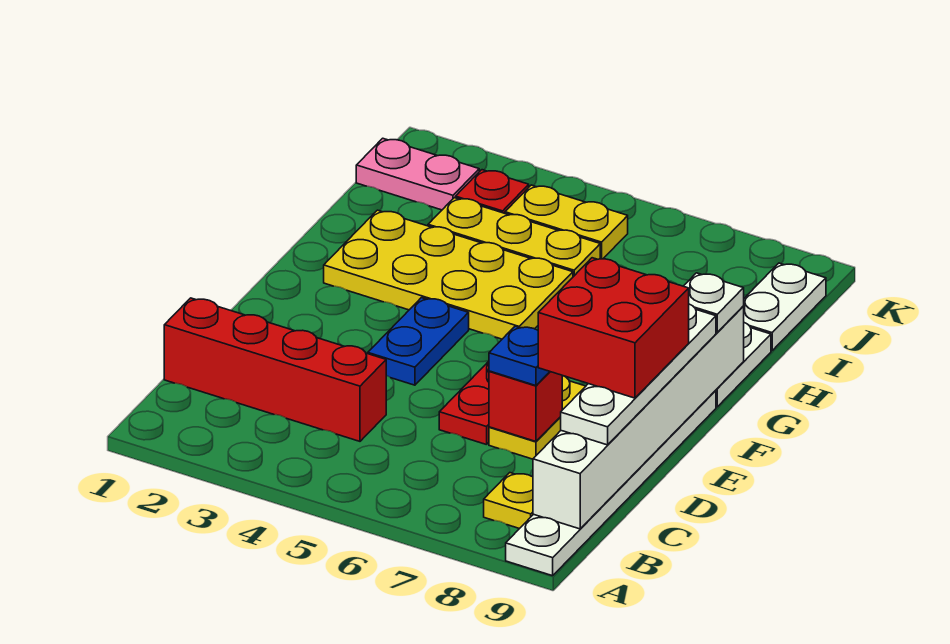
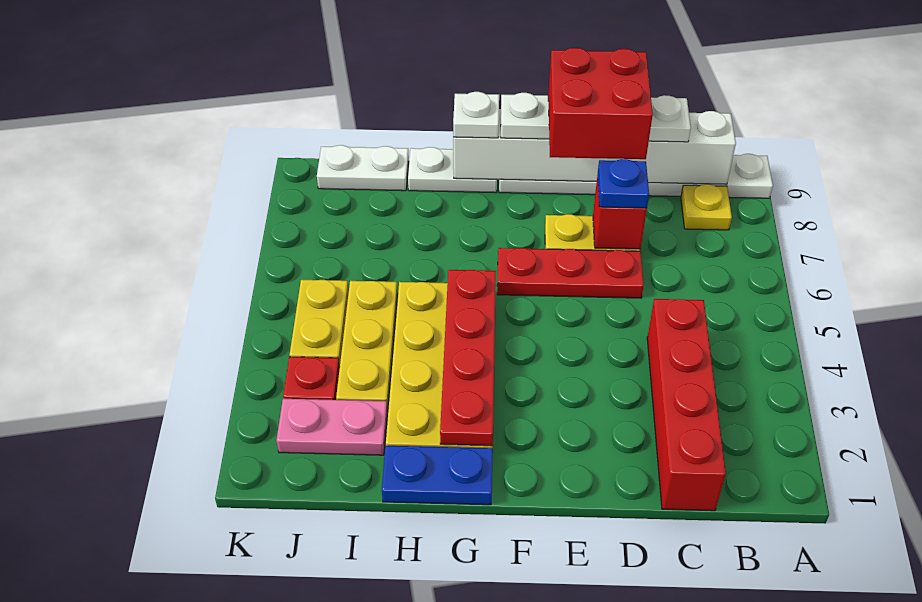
blue 1x2 plate [368,298,469,385] -> blue 1x2 plate moved to [382,446,493,505]
none -> red 1x4 plate [440,270,496,446]
pink 1x2 plate [356,138,479,210] -> pink 1x2 plate turned to [276,399,387,455]

